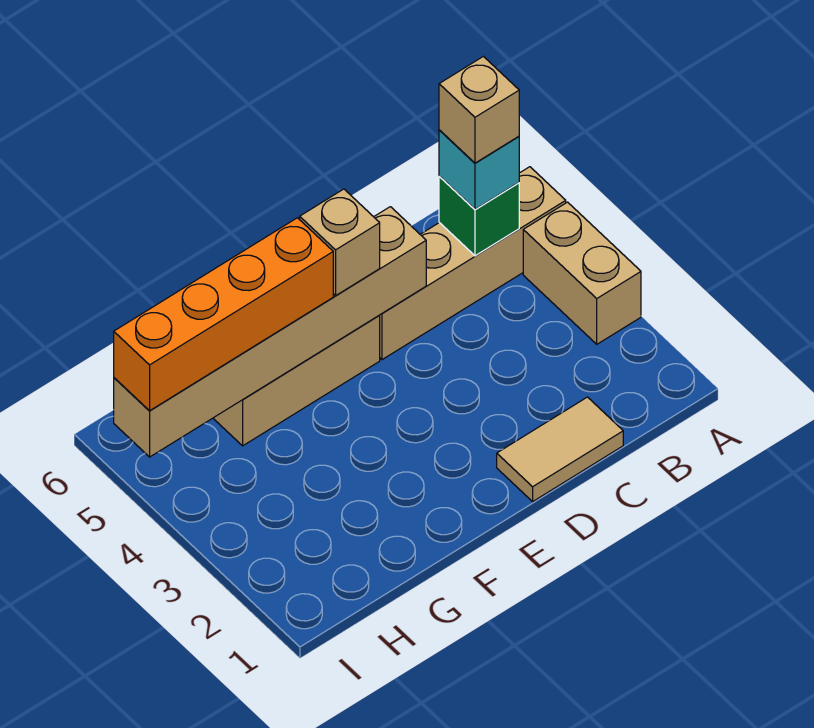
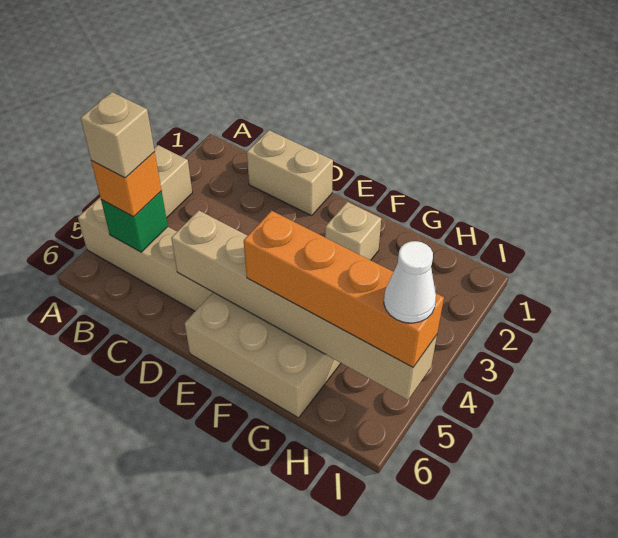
cyan 1x1 brick [439,130,519,209] -> orange 1x1 brick [91,152,162,217]
tan 1x2 tile [497,397,623,502] -> tan 1x2 brick [247,130,333,216]
tan 1x1 brick [300,189,380,296] -> tan 1x1 brick moved to [325,202,381,260]
none -> white 1x1 cone [384,241,436,323]

